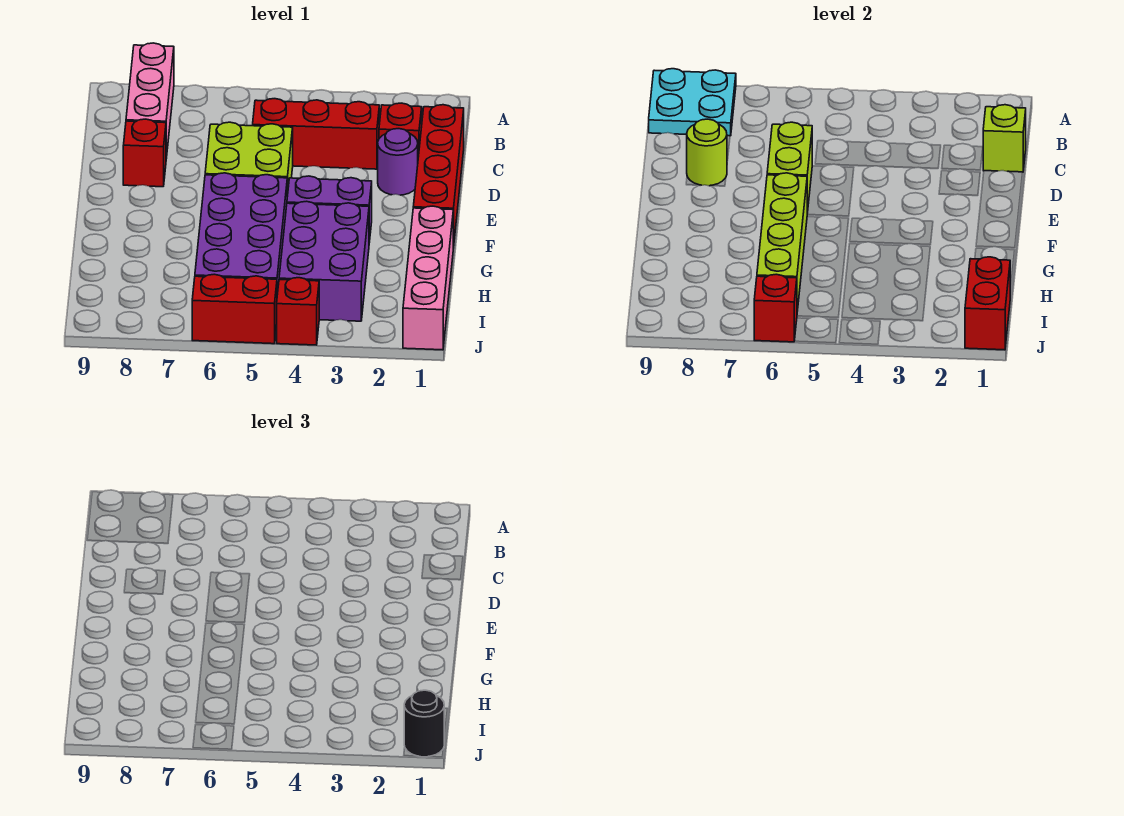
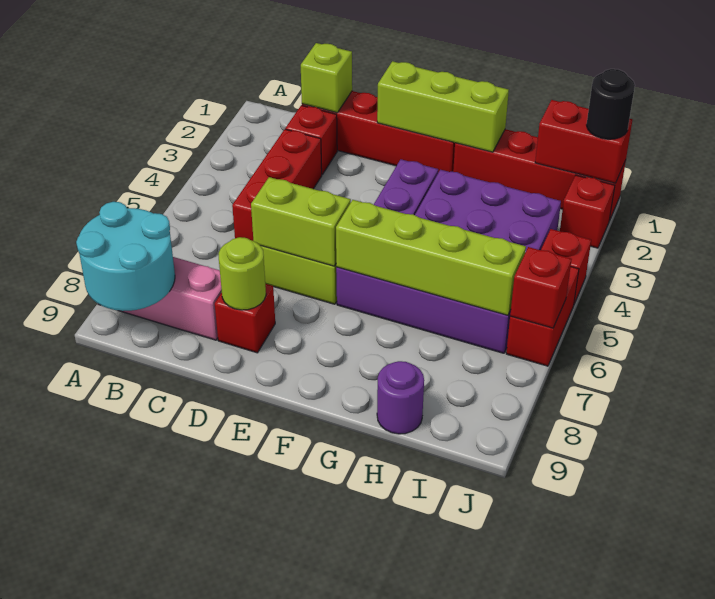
cyan 2x2 plate [649,69,736,136] -> cyan 2x2 round brick [76,202,175,311]
purple 1x1 round brick [378,129,418,195] -> purple 1x1 round brick moved to [377,361,424,434]
none -> lime 1x3 brick [377,61,509,152]
pink 1x4 brick [403,206,453,350] -> red 1x4 brick [453,129,626,221]
none -> red 1x1 brick [560,175,615,248]

